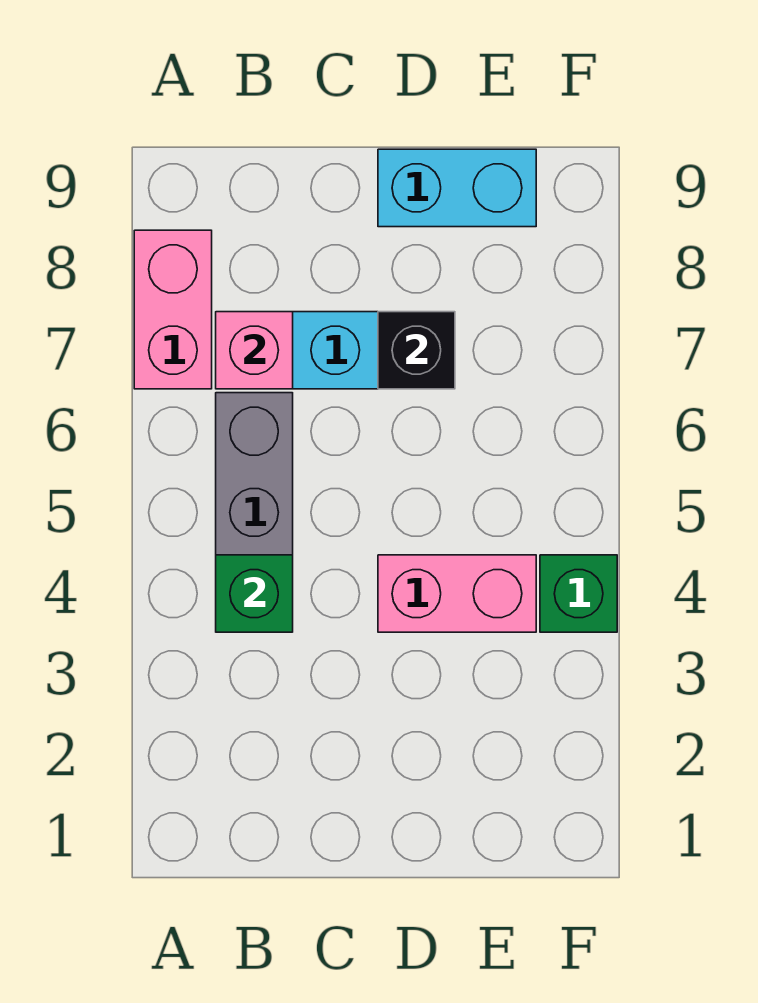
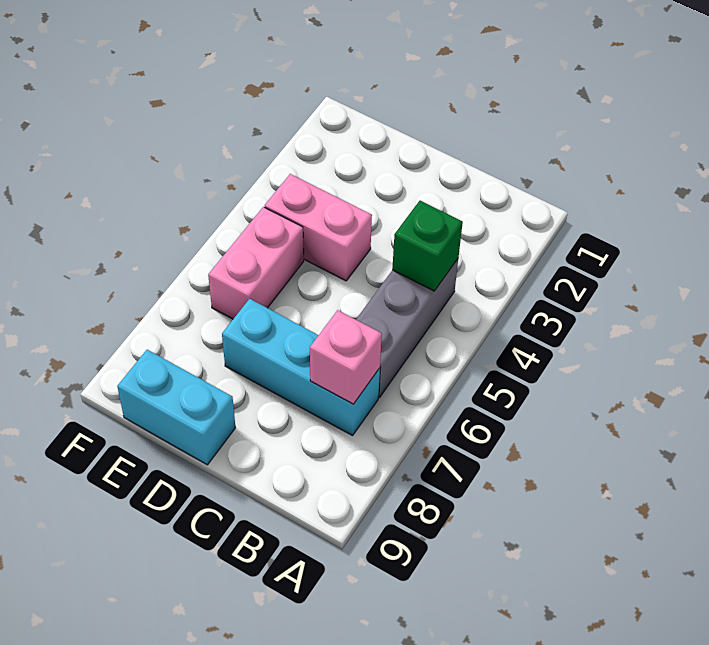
pink 1x2 brick [134,230,212,389] -> pink 1x2 brick moved to [208,207,304,319]
black 1x1 brick [378,312,455,389] -> none
green 1x1 brick [540,555,617,632] -> none

